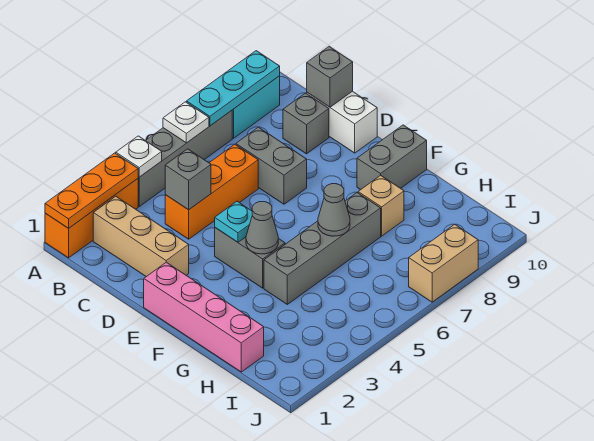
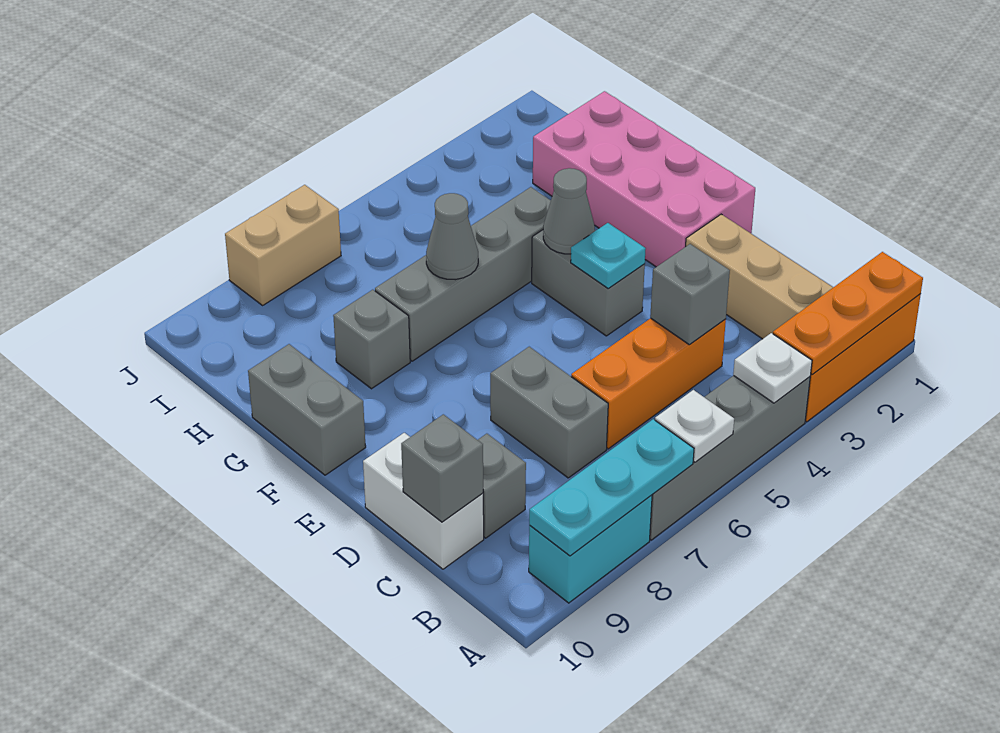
pink 1x4 brick [144,262,264,372] -> pink 2x4 brick [533,91,755,267]
grey 1x2 brick [357,125,427,190] -> grey 1x2 brick turned to [248,344,366,475]
tan 1x1 brick [358,175,404,236] -> grey 1x1 brick [333,290,410,389]

